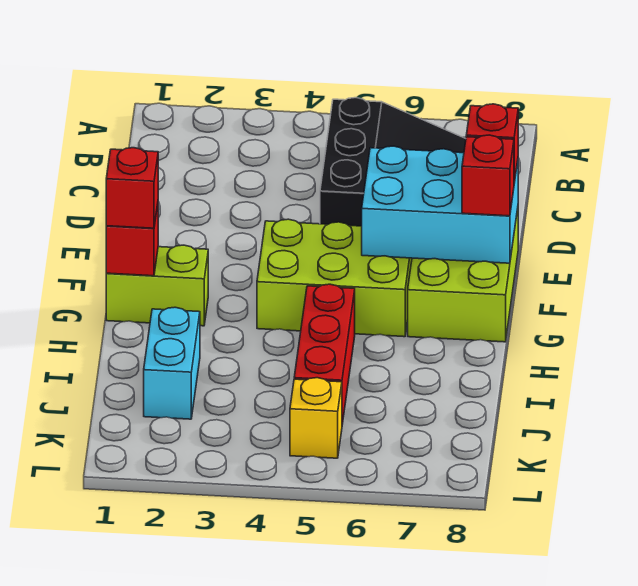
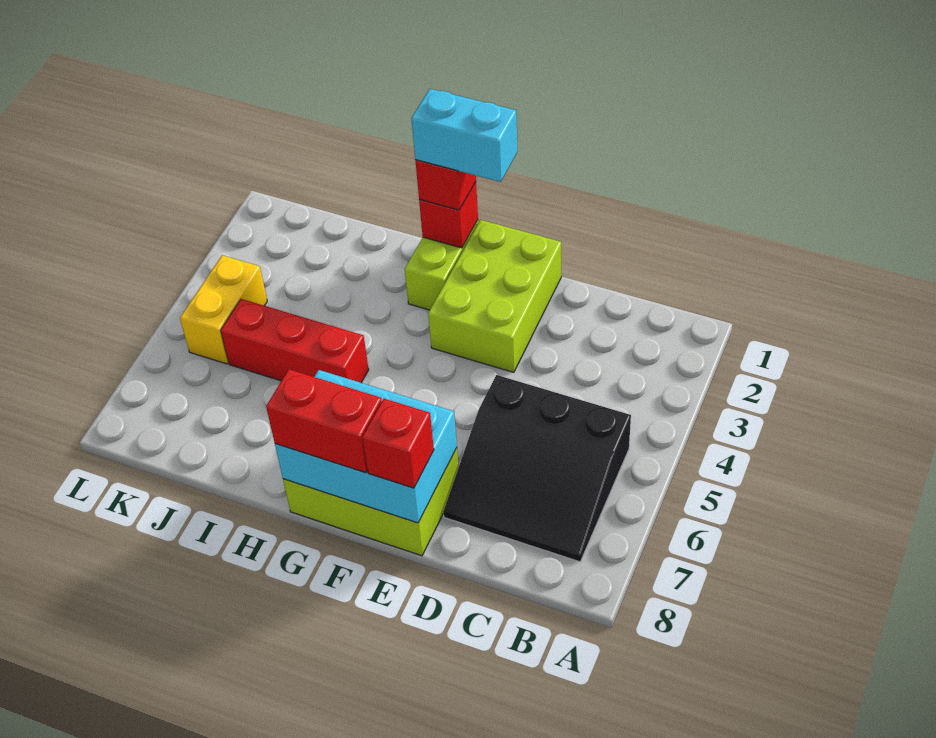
cyan 2x3 brick [362,146,518,263] -> cyan 2x3 brick turned to [275,370,457,523]
lime 2x3 brick [257,219,412,337] -> lime 2x3 brick moved to [428,220,561,372]
red 1x1 brick [462,135,514,216] -> red 1x2 brick [266,369,382,473]
cyan 1x2 brick [144,307,200,419] -> cyan 1x2 brick moved to [411,89,517,182]
yellow 1x1 brick [290,378,342,458] -> yellow 1x2 brick [180,255,267,364]

